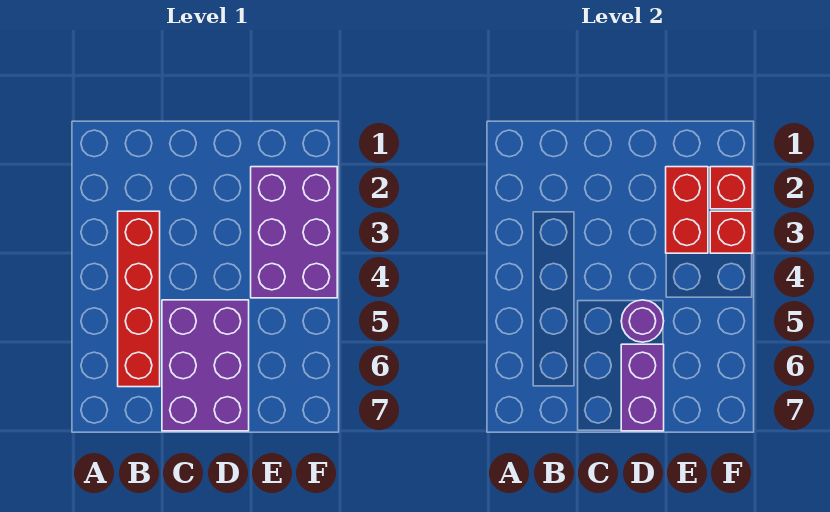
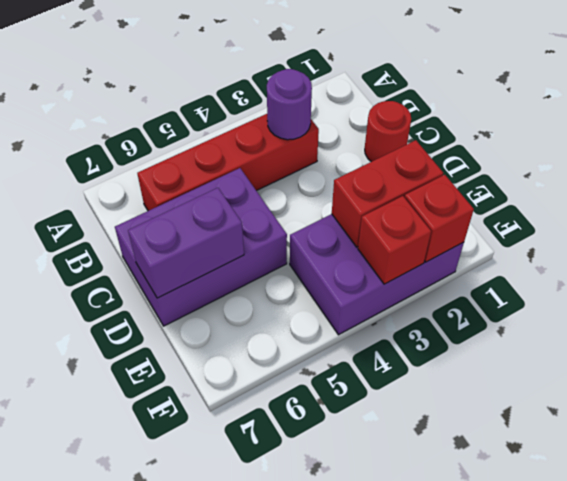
none -> red 1x1 round brick [365,101,411,162]
purple 1x1 round brick [621,300,664,342] -> purple 1x1 round brick moved to [267,69,312,140]

